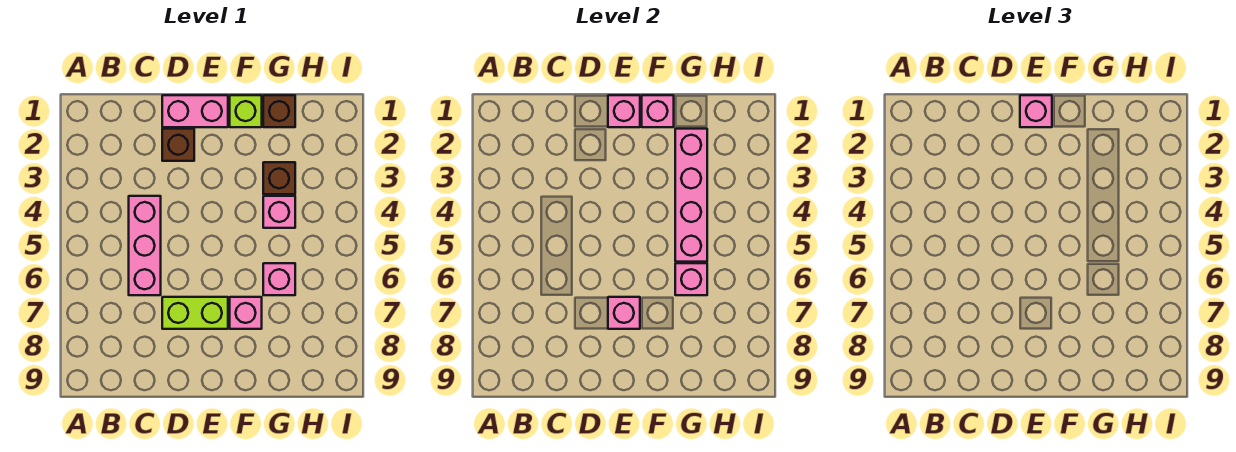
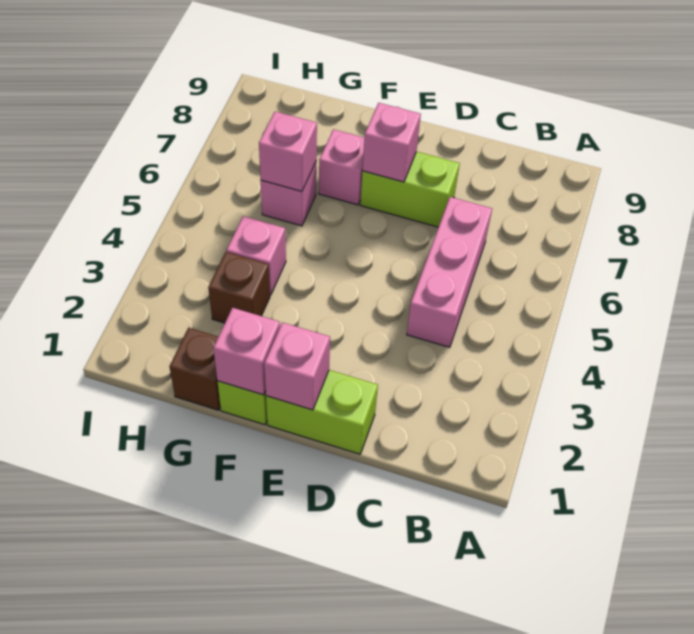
pink 1x2 brick [162,95,228,127] -> lime 1x2 brick [266,370,378,454]
brown 1x1 brick [162,129,194,161] -> none
pink 1x1 brick [1020,95,1052,127] -> none
pink 1x4 brick [675,129,707,262] -> none

